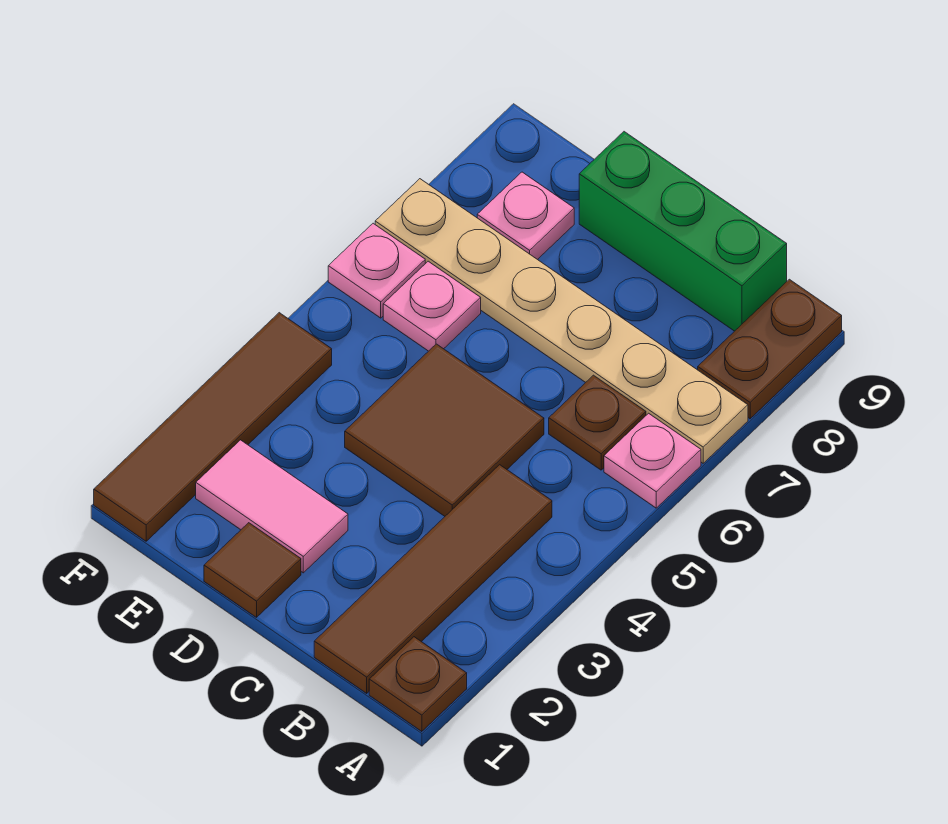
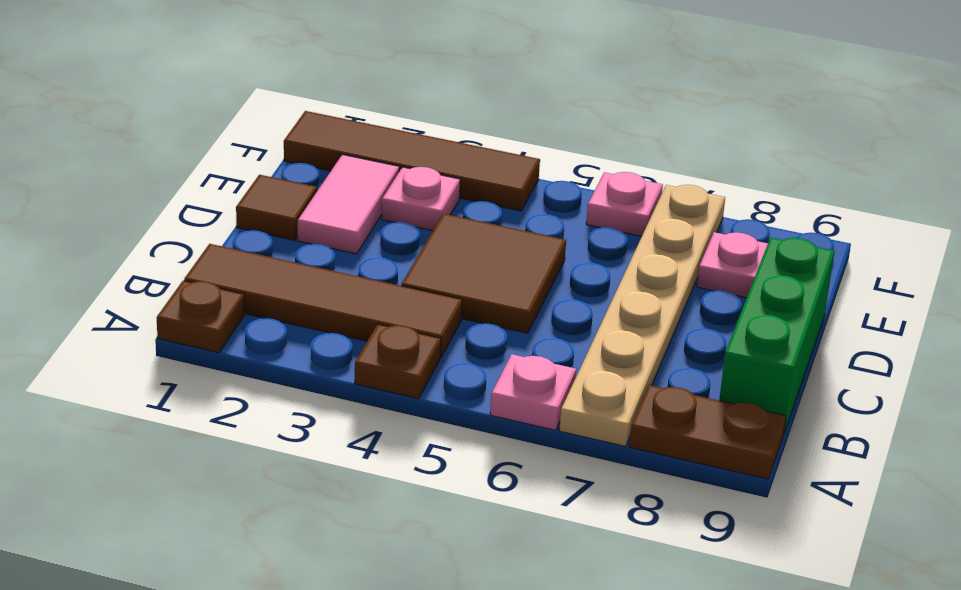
brown 1x1 plate [549,375,646,470] -> brown 1x1 plate moved to [355,324,441,399]
pink 1x1 plate [383,261,481,351] -> pink 1x1 plate moved to [382,167,460,231]

